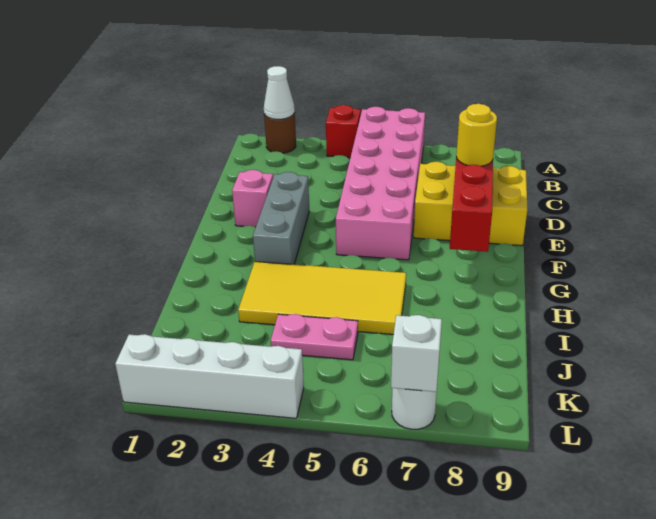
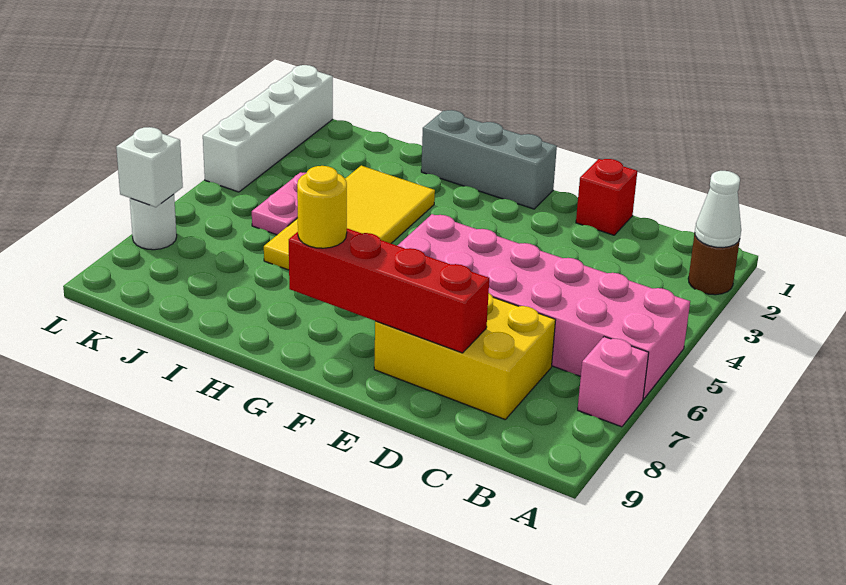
red 1x1 brick [326,105,361,157] -> red 1x1 brick moved to [576,159,637,235]
yellow 2x3 brick [414,162,527,246] -> yellow 2x3 brick turned to [374,294,556,419]
pink 1x1 brick [232,170,273,227] -> pink 1x1 brick moved to [578,337,649,427]
grey 1x3 brick [253,172,309,264] -> grey 1x3 brick moved to [421,110,557,209]
yellow 1x1 round brick [456,104,497,166] -> yellow 1x1 round brick moved to [297,166,347,248]

